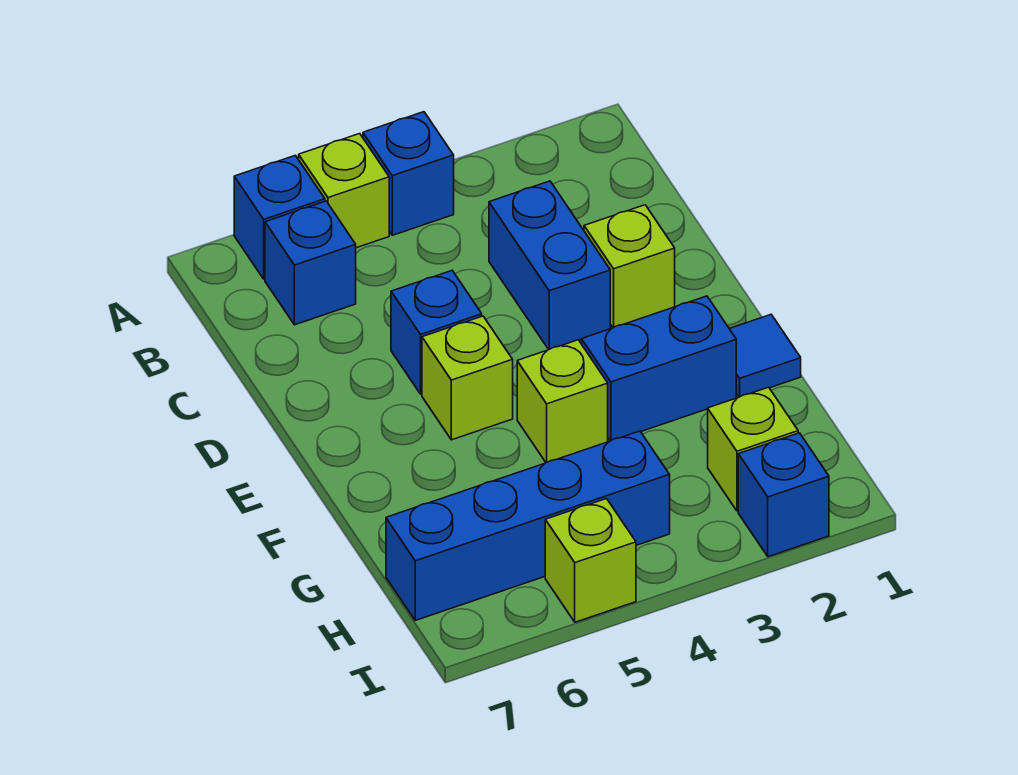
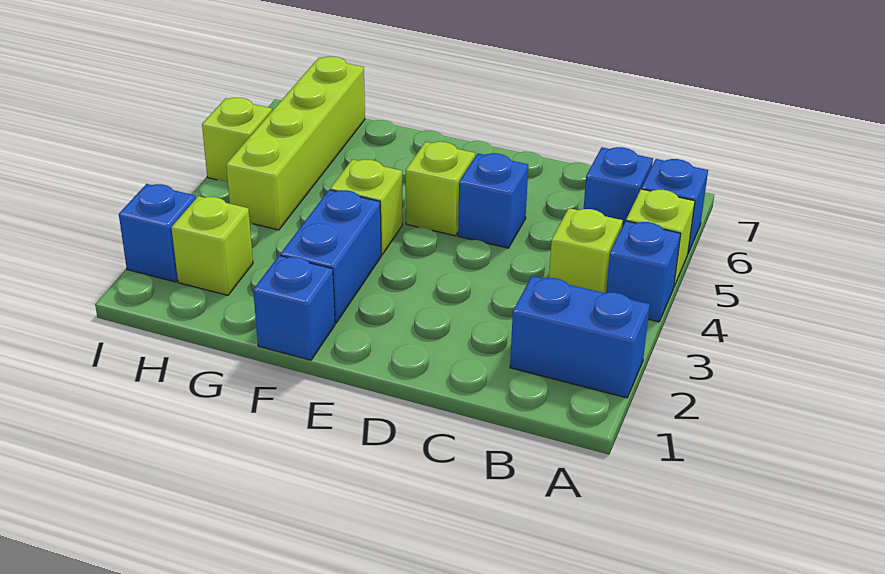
blue 1x2 brick [489,181,610,350] -> blue 1x2 brick moved to [510,276,650,398]
lime 1x1 brick [584,205,675,328] -> lime 1x1 brick moved to [549,208,623,293]
blue 1x1 tile [730,315,801,397] -> blue 1x1 brick [253,255,335,360]
blue 1x4 brick [386,431,670,620] -> lime 1x4 brick [226,56,365,230]

